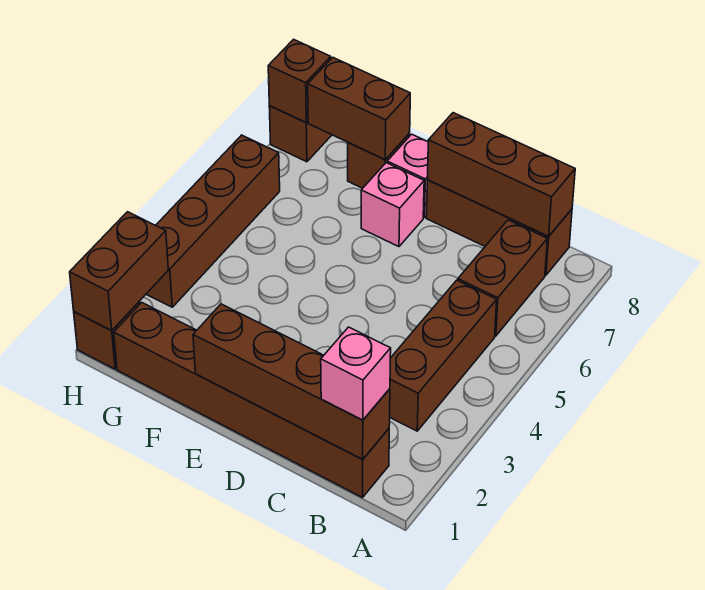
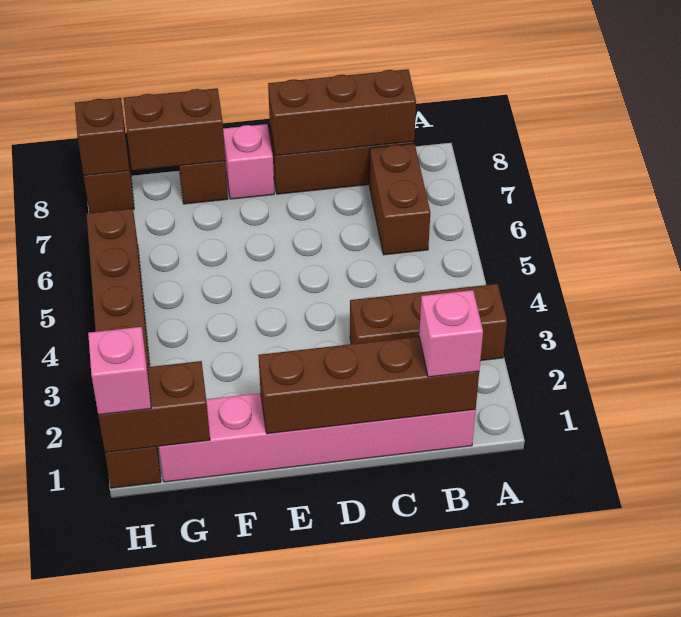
brown 1x6 brick [114,302,389,498] -> pink 1x6 brick [159,393,476,482]
brown 1x3 brick [390,280,497,431] -> brown 1x3 brick turned to [350,284,507,361]
pink 1x1 brick [361,163,424,247] -> pink 1x1 brick moved to [88,327,151,415]
brown 1x2 brick [70,212,168,330] -> brown 1x2 brick turned to [98,361,210,452]

